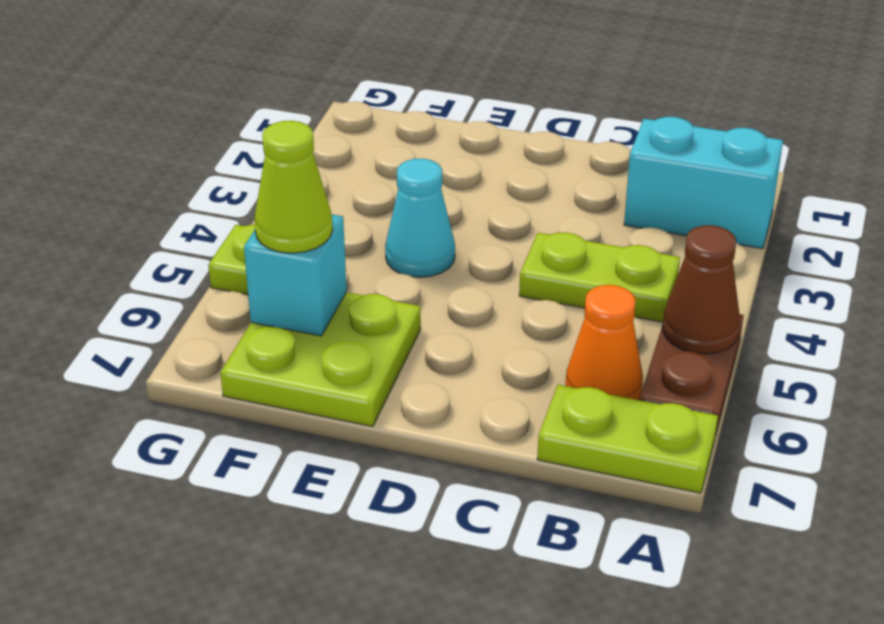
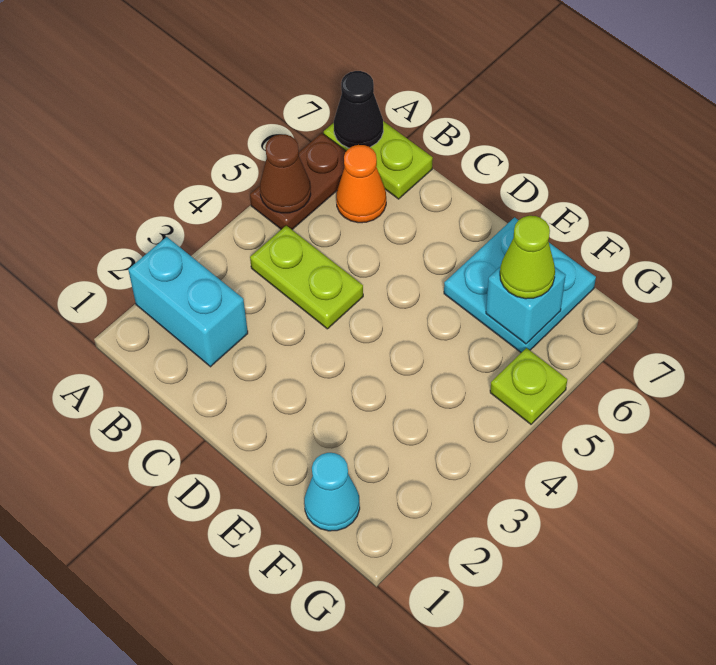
none -> black 1x1 cone [334,71,383,148]
cyan 1x1 cone [385,159,455,277] -> cyan 1x1 cone moved to [304,453,360,531]
lime 2x2 plate [220,292,421,426] -> cyan 2x2 plate [444,217,596,352]

